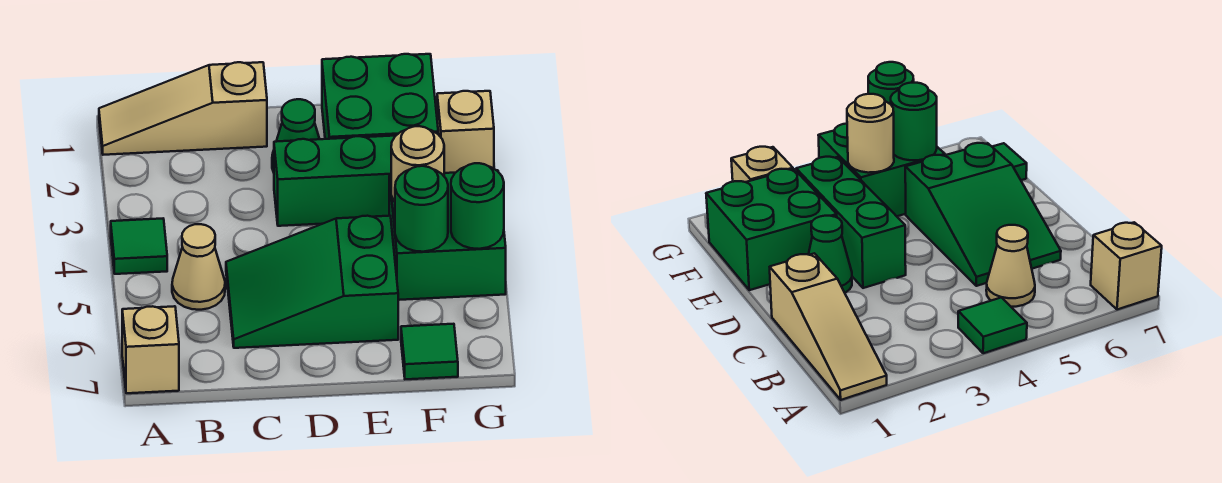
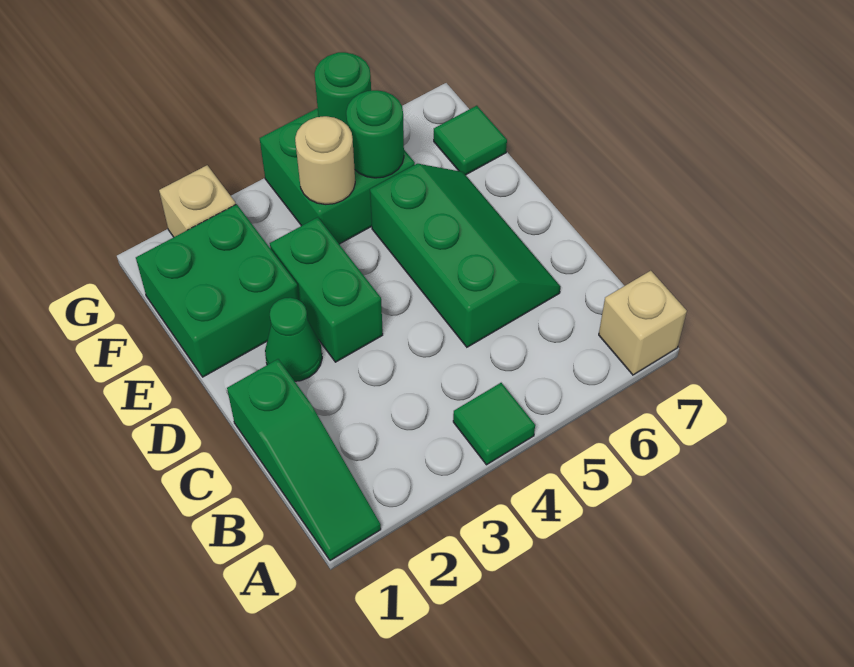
tan 1x3 slope [99,62,267,155] -> green 1x3 slope [227,359,381,561]
tan 1x1 cone [172,224,225,310] -> none
green 2x3 slope [226,216,398,348] -> green 2x3 slope turned to [370,164,561,347]
green 1x3 brick [274,133,439,226] -> green 1x2 brick [270,217,383,362]

